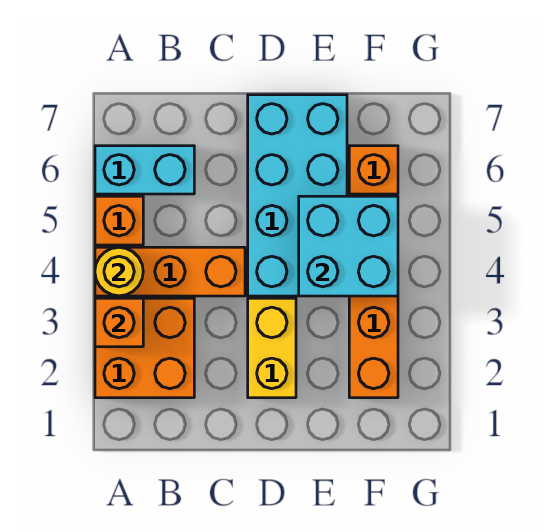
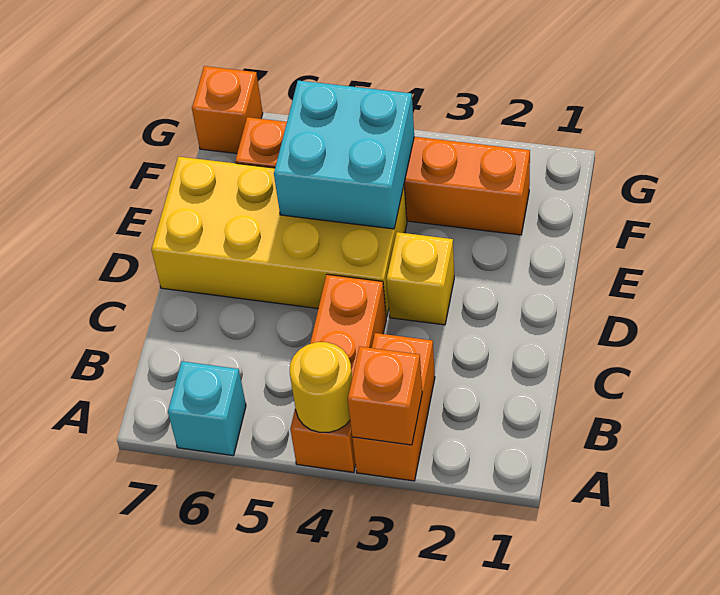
orange 2x2 brick [95,298,194,398] -> orange 1x2 brick [352,333,435,481]
orange 1x1 brick [95,196,143,245] -> orange 1x1 brick moved to [192,66,263,154]
cyan 1x2 brick [95,146,194,194] -> cyan 1x1 brick [168,361,246,456]
yellow 1x2 brick [248,298,296,398] -> yellow 1x1 brick [386,232,454,325]
cyan 2x4 brick [248,95,347,296] -> yellow 2x4 brick [151,157,407,317]

